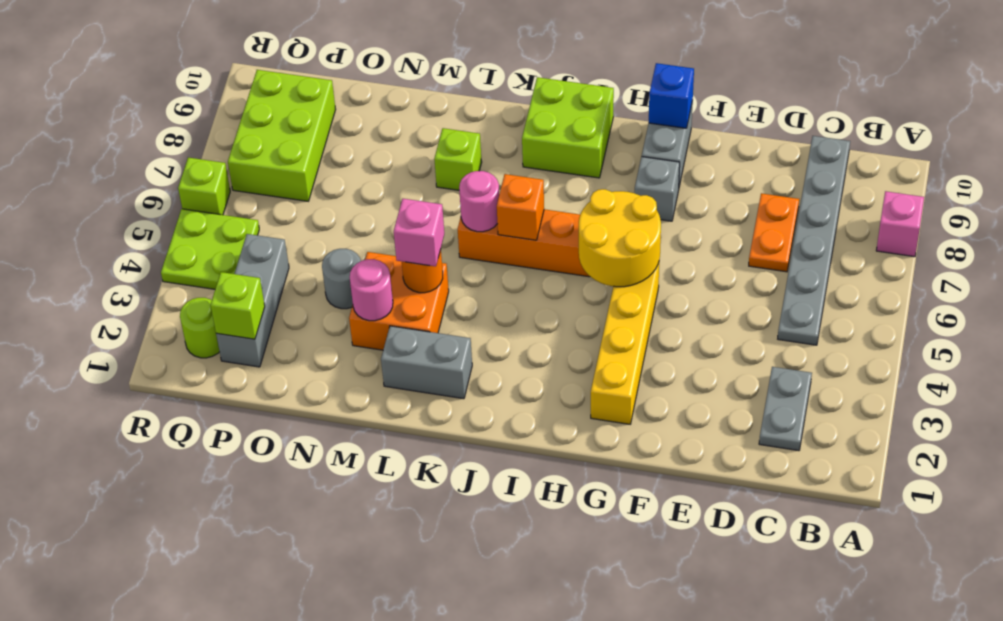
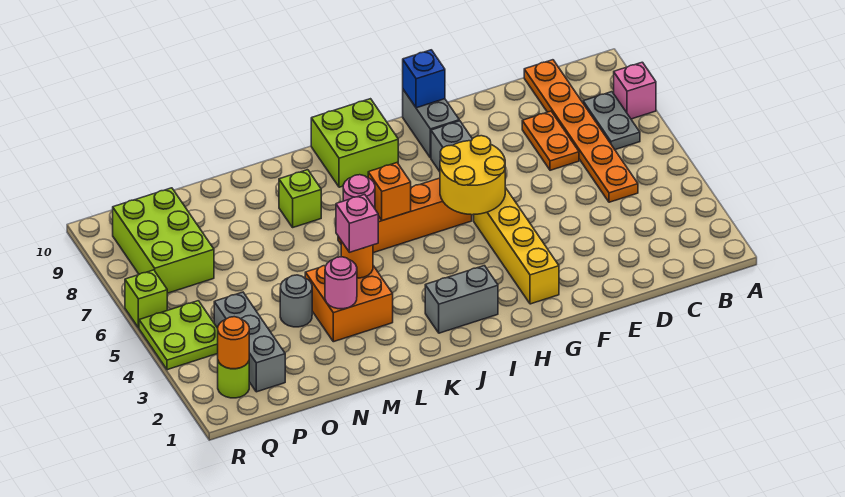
grey 1x2 plate [759,367,812,451] -> grey 1x2 plate moved to [583,92,640,150]
grey 1x6 plate [778,136,850,345] -> orange 1x6 plate [524,60,638,202]
grey 1x2 brick [381,326,472,399] -> grey 1x2 brick moved to [425,266,498,333]
lime 1x1 brick [211,272,265,339] -> none
none -> orange 1x1 round brick [218,317,249,369]

